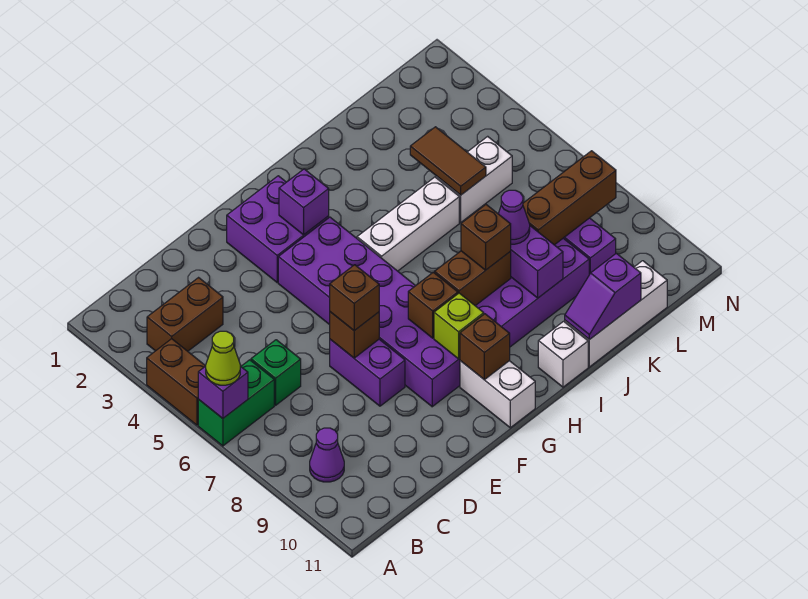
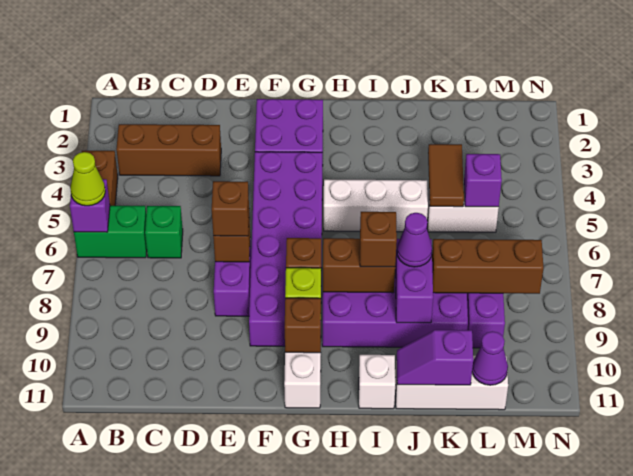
brown 1x2 brick [147,278,223,351] -> brown 1x3 brick [116,124,221,176]
purple 1x1 cone [310,428,344,482] -> purple 1x1 cone moved to [472,331,508,385]
purple 1x1 brick [279,169,329,235] -> purple 1x1 brick moved to [464,154,502,207]

